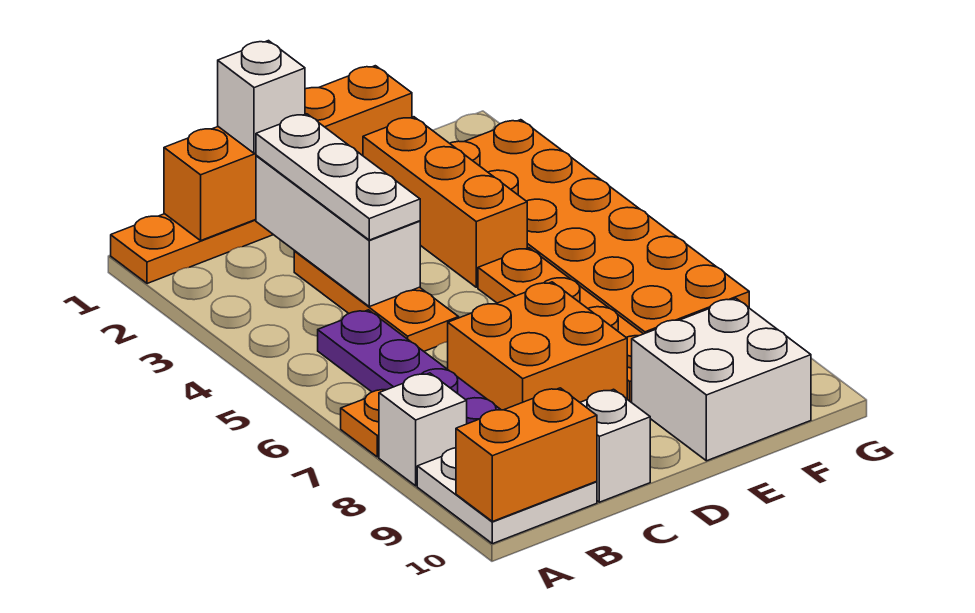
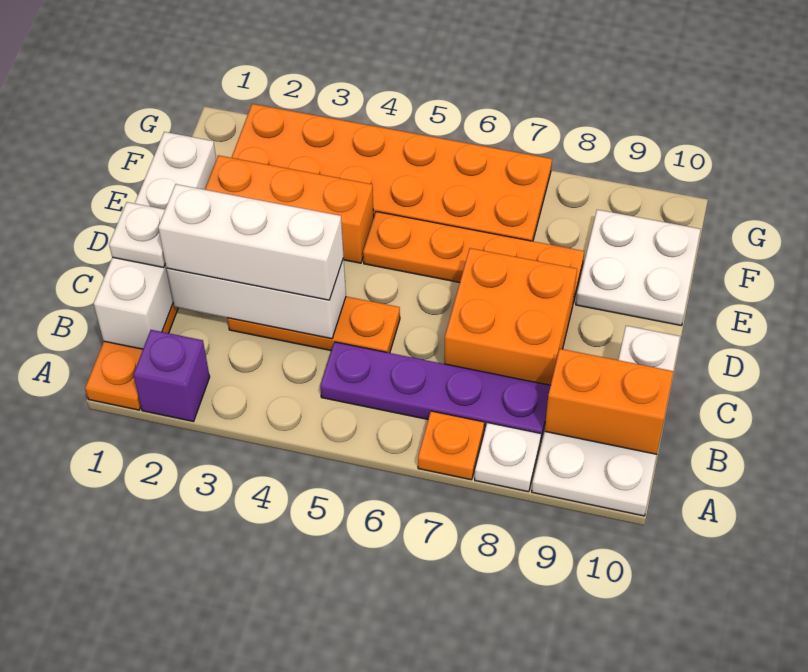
none -> purple 1x1 brick [133,330,210,422]
white 1x1 brick [379,373,467,486] -> white 1x1 plate [475,423,541,492]
orange 1x2 brick [456,388,597,522] -> orange 1x2 brick turned to [545,349,674,454]
orange 1x4 brick [164,66,412,240] -> white 1x4 brick [94,132,216,349]
white 1x1 brick [218,41,305,153] -> white 1x1 plate [109,202,165,267]
white 1x3 plate [256,114,420,240] -> white 1x3 brick [158,184,344,300]
white 2x2 brick [631,298,811,461] -> white 2x2 plate [576,210,701,326]

